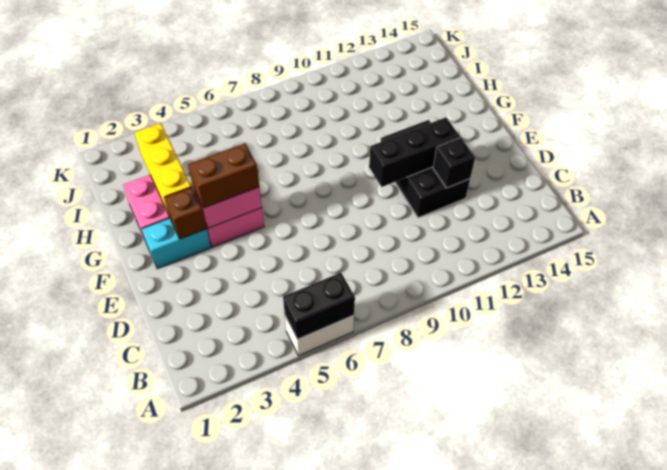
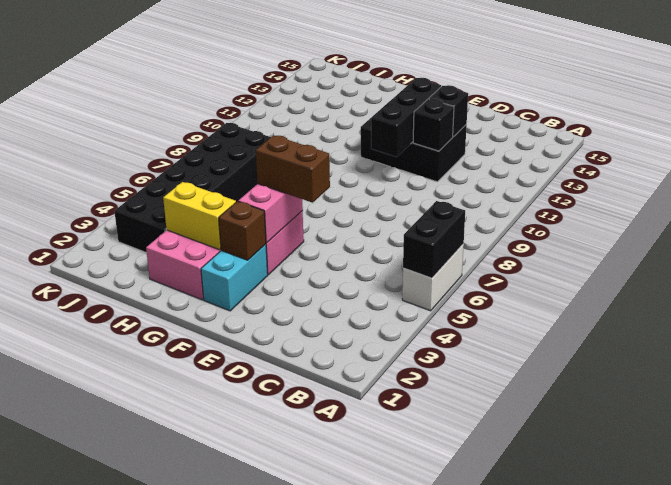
none -> black 1x1 brick [413,99,454,151]
brown 1x2 brick [188,143,259,208] -> brown 1x2 brick turned to [256,135,330,203]
yellow 1x3 brick [135,123,191,214] -> yellow 1x2 brick [163,182,236,250]
none -> black 2x6 brick [114,123,271,253]

